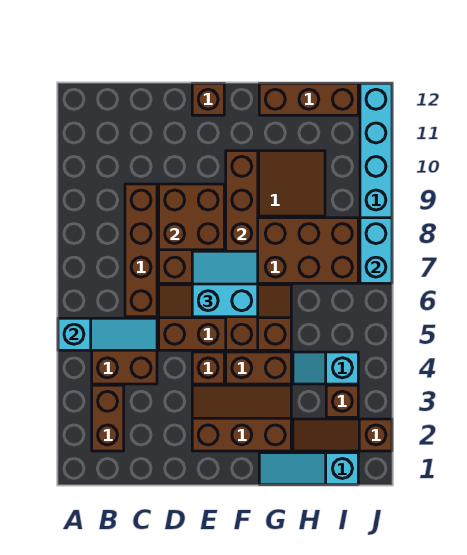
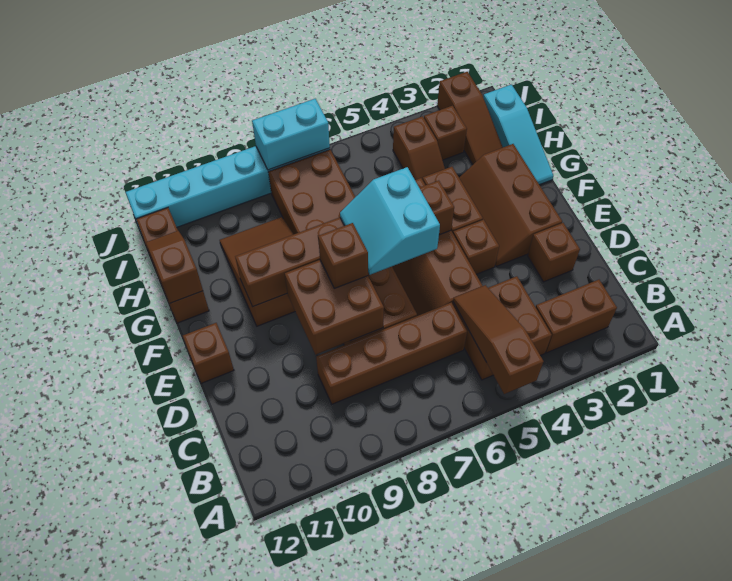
cyan 1x3 slope [58,318,157,350] -> brown 1x3 slope [453,285,544,394]
none -> brown 1x1 brick [528,223,580,282]
none -> brown 1x1 brick [318,223,368,288]
none -> brown 1x2 slope [146,231,203,303]
cyan 1x2 slope [293,352,358,384] -> brown 1x2 slope [393,116,445,180]

